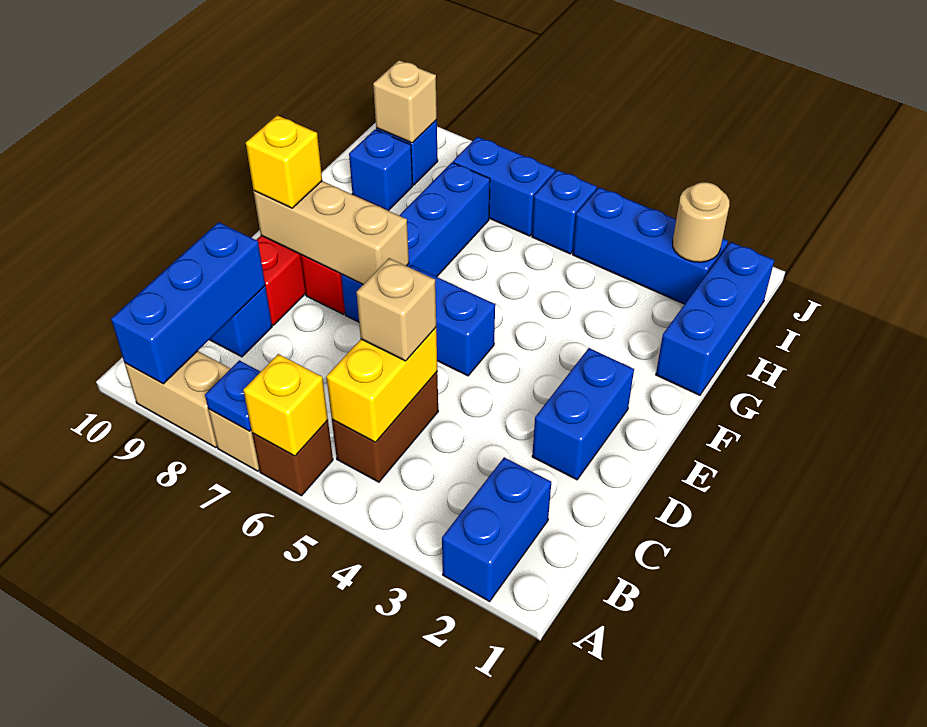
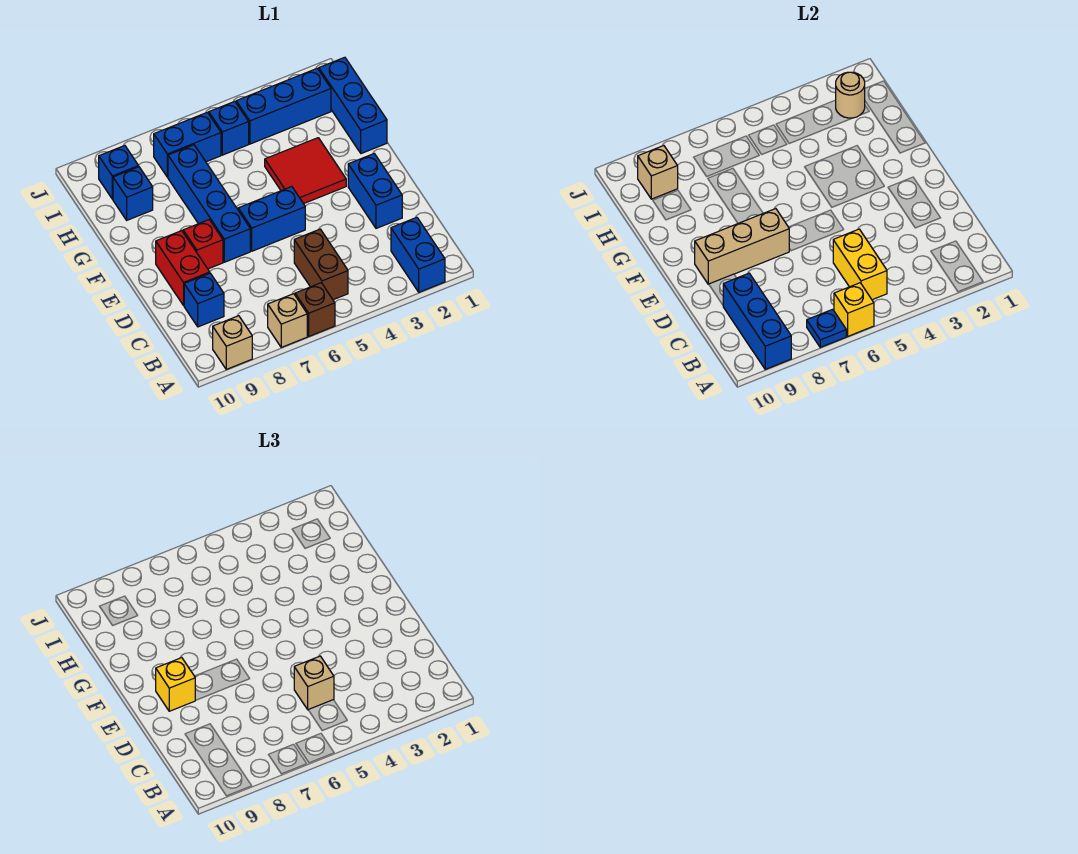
tan 1x2 brick [125,351,231,447] -> tan 1x1 brick [213,316,252,369]
none -> red 2x2 tile [265,138,346,204]

